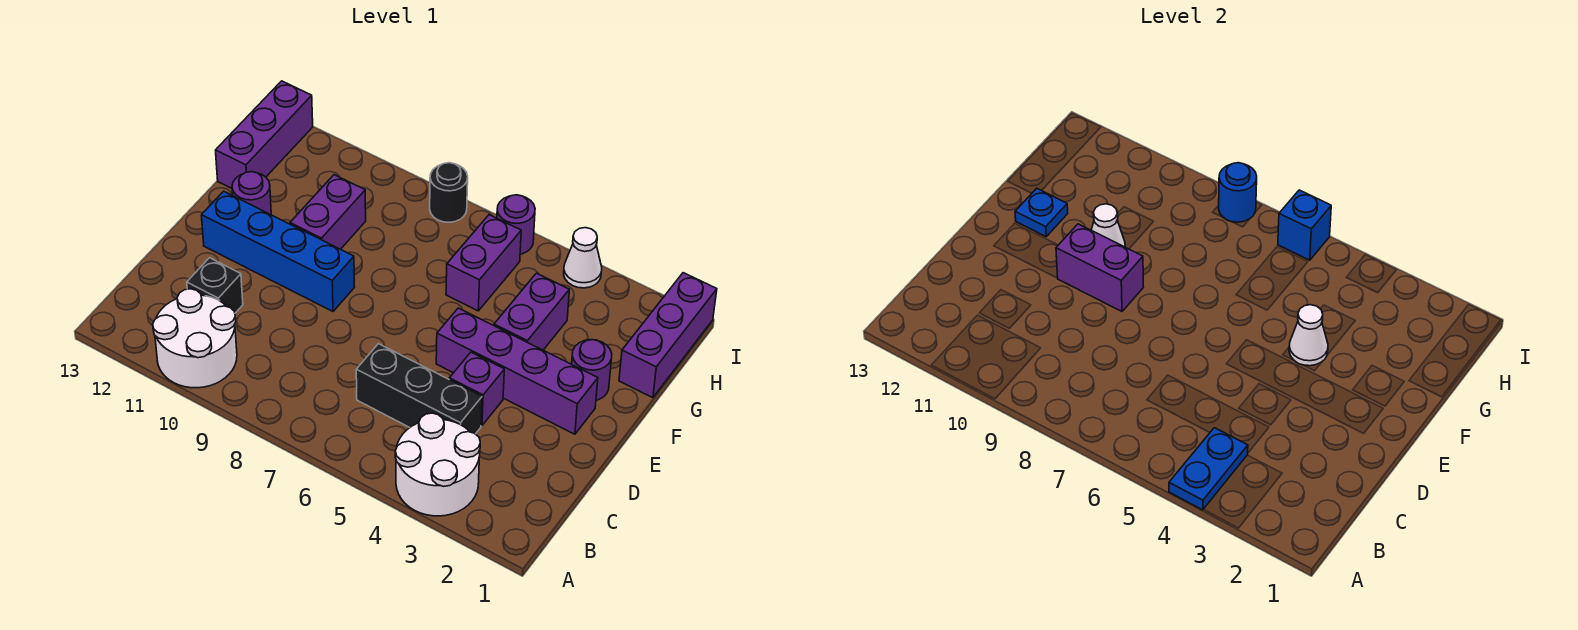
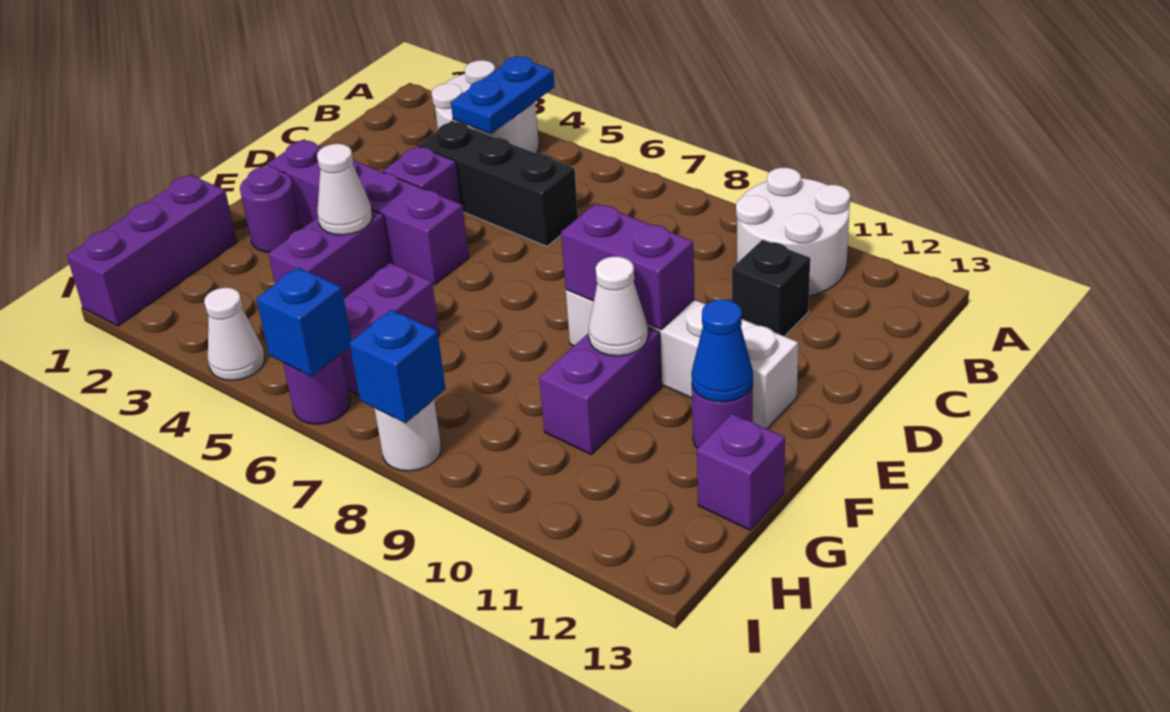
blue 1x4 brick [201,191,354,311] -> white 1x4 brick [566,290,798,429]
blue 1x1 plate [1015,188,1068,237] -> blue 1x1 cone [691,299,753,402]
purple 1x3 brick [216,81,313,188] -> purple 1x1 brick [697,414,785,530]
black 1x1 round brick [430,163,468,222] -> white 1x1 round brick [374,400,441,471]
blue 1x1 round brick [1219,163,1257,222] -> blue 1x1 brick [350,310,446,423]

